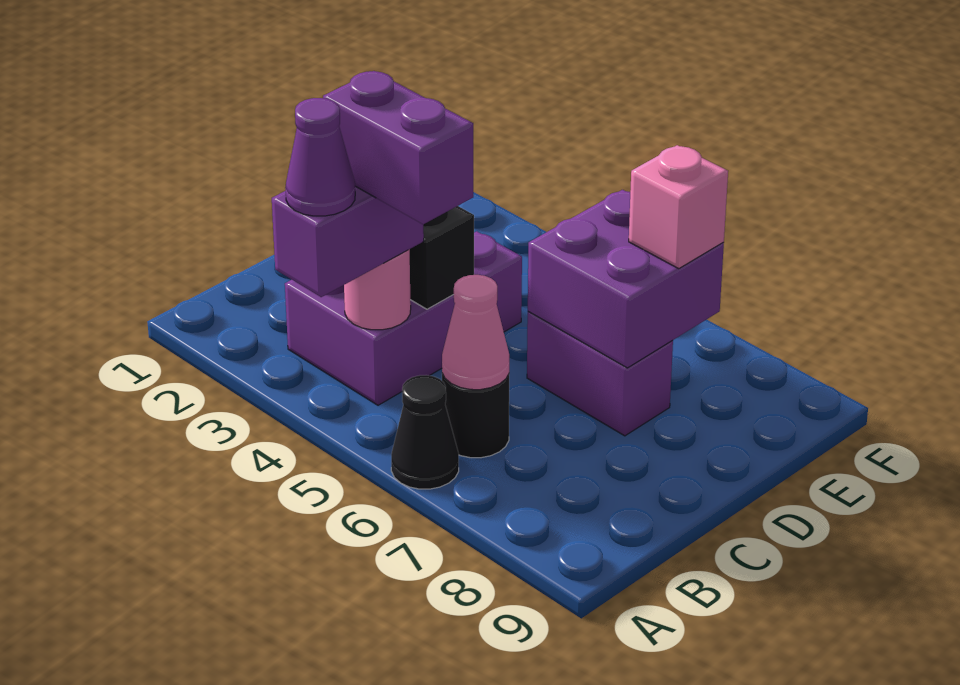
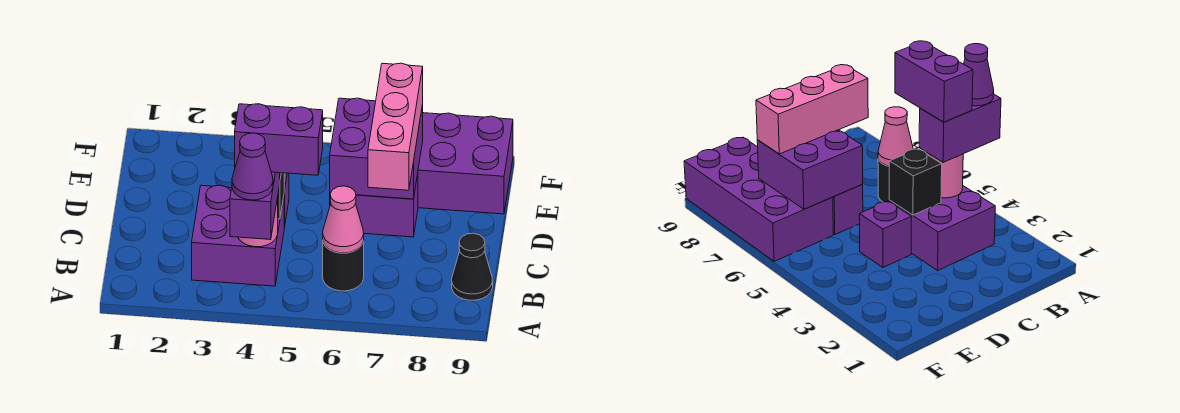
black 1x1 cone [391,375,459,489] -> black 1x1 cone moved to [452,233,493,300]
none -> purple 2x4 brick [418,113,513,214]
pink 1x1 brick [629,145,728,269] -> pink 1x3 brick [368,63,423,190]

